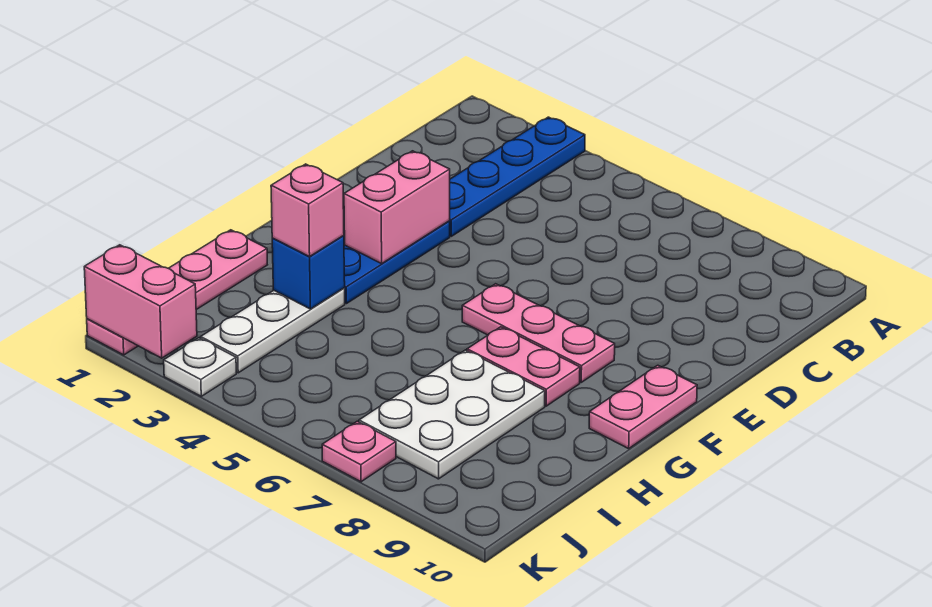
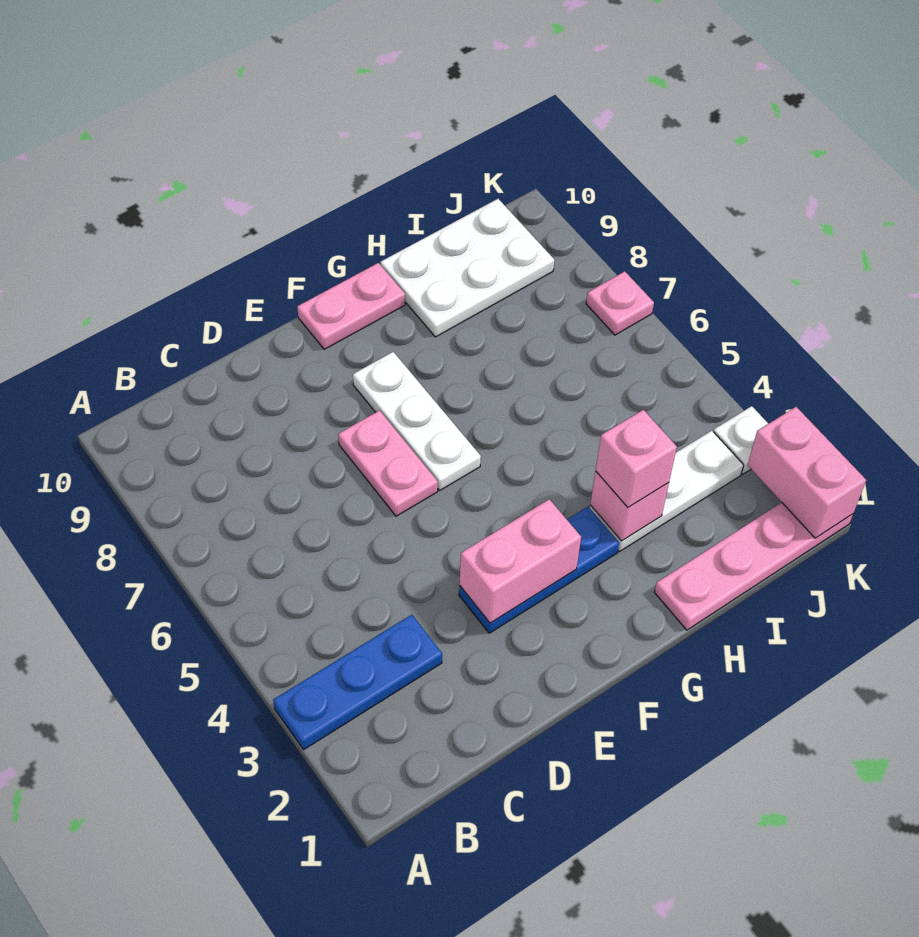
blue 1x4 plate [450,117,585,236] -> blue 1x3 plate [273,615,442,749]
pink 1x3 plate [462,284,615,382] -> white 1x3 plate [353,352,481,490]
pink 1x2 plate [467,327,580,406] -> pink 1x2 plate moved to [338,411,438,516]
blue 1x1 brick [272,236,345,309] -> pink 1x1 brick [590,471,669,541]
white 2x3 plate [359,350,545,479] -> white 2x3 plate moved to [380,199,554,337]

